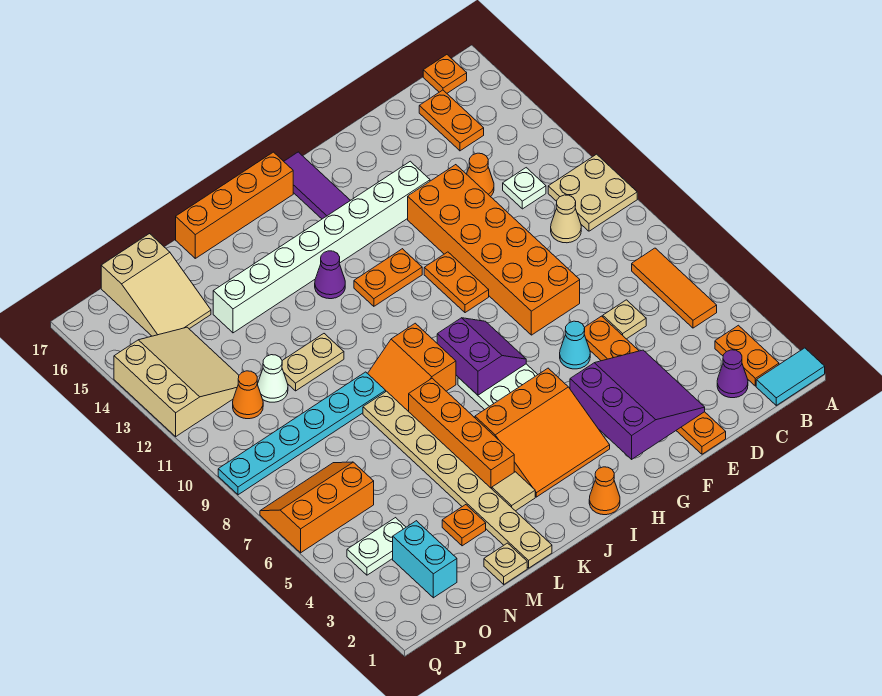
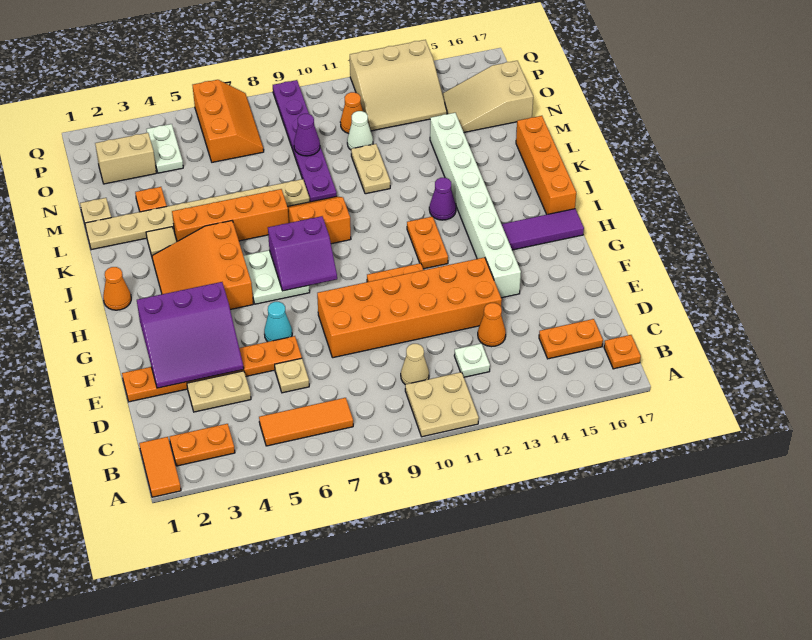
cyan 1x2 tile [756,348,825,405] -> orange 1x2 tile [139,437,181,497]
purple 1x1 cone [717,350,748,398] -> purple 1x1 cone moved to [294,114,320,156]
none -> tan 1x2 plate [187,371,251,412]
cyan 1x6 plate [218,372,386,495] -> purple 1x6 plate [273,80,337,202]
cyan 1x2 brick [393,521,457,598] -> tan 1x2 brick [95,133,156,184]

